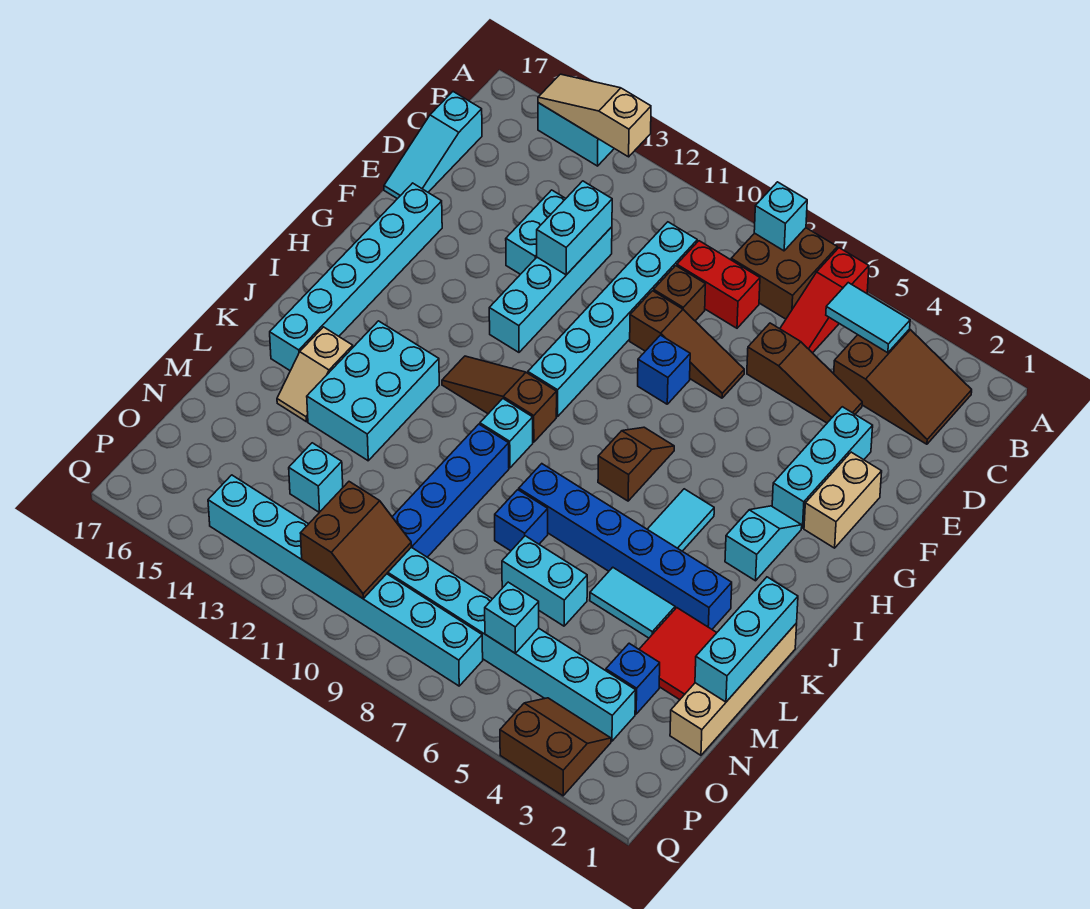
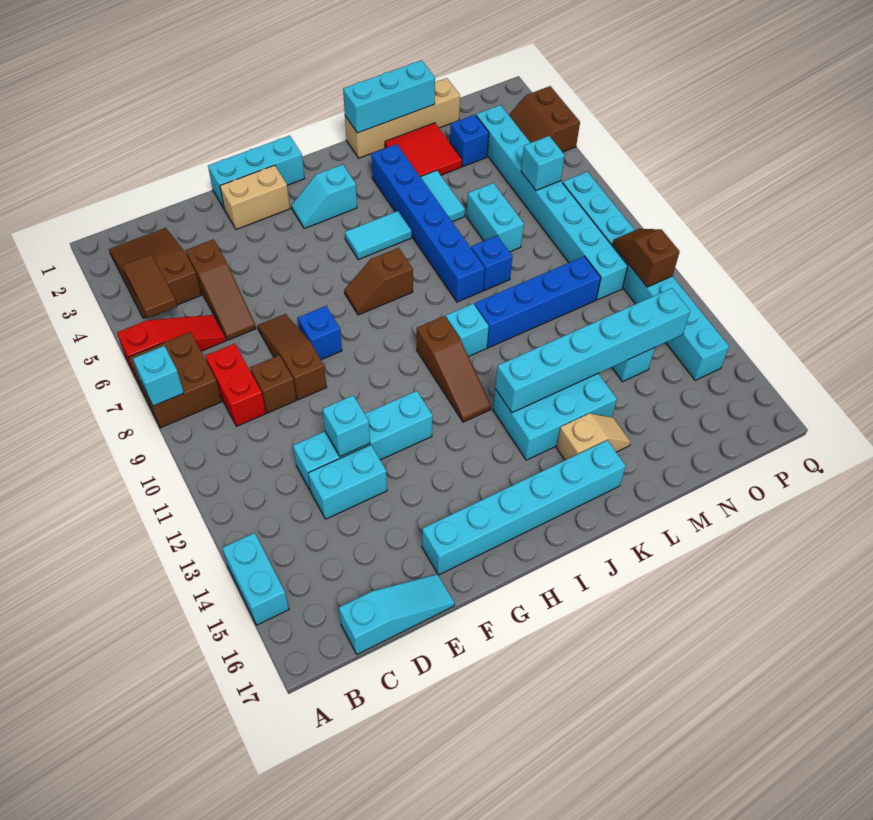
tan 1x3 slope [538,74,651,157] -> none
cyan 1x2 tile [826,283,910,353] -> brown 1x2 tile [122,254,177,318]
cyan 1x6 brick [528,222,697,417] -> cyan 1x6 brick moved to [495,288,690,413]
brown 1x3 slope [747,323,862,423] -> brown 1x3 slope turned to [186,239,256,340]
cyan 1x2 brick [537,181,612,275] -> cyan 1x1 brick [322,395,370,456]
cyan 1x3 brick [772,407,873,528] -> cyan 1x3 brick moved to [208,136,305,208]
brown 2x2 slope [300,482,411,598] -> brown 1x2 slope [613,229,680,287]

